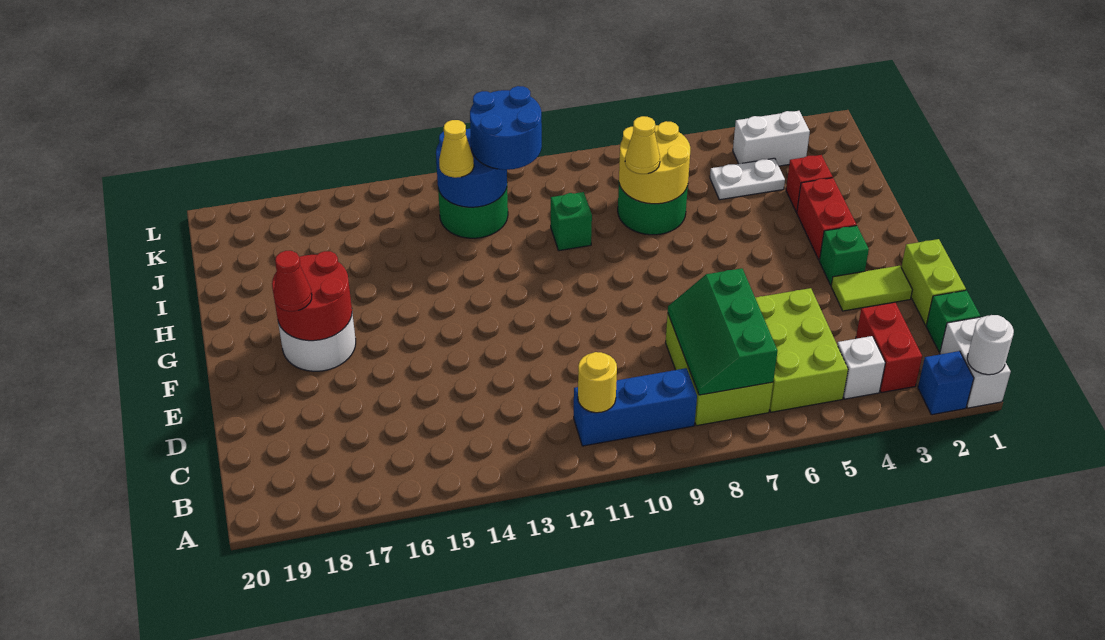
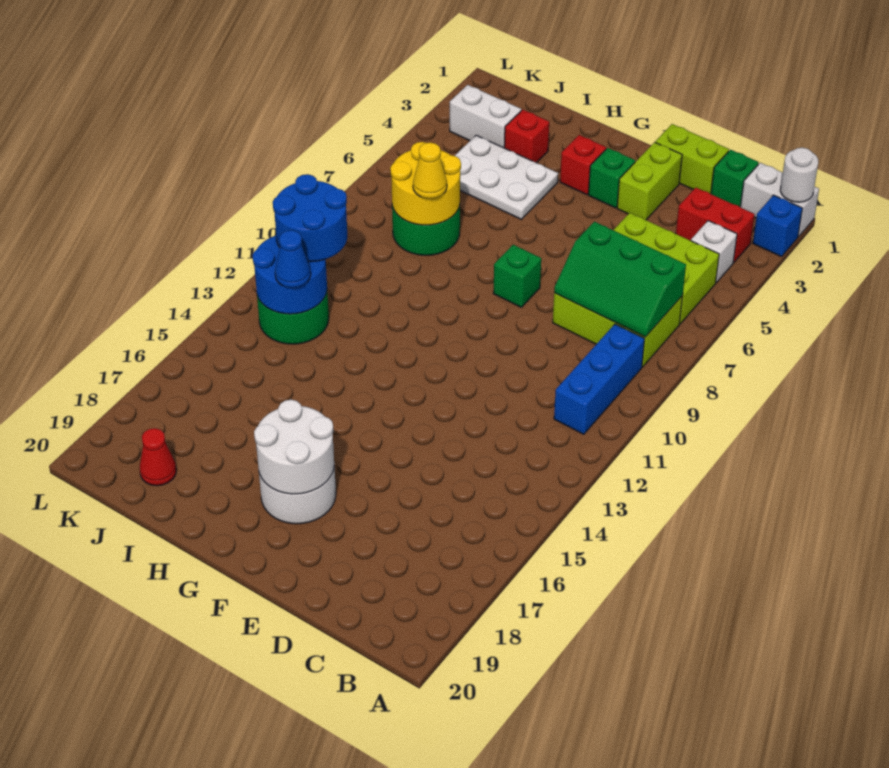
yellow 1x1 round brick [578,352,617,413] -> none
lime 1x2 tile [831,266,912,311] -> lime 1x2 brick [617,142,682,220]
red 2x2 round brick [272,251,352,341] -> white 2x2 round brick [254,400,334,494]
red 1x1 cone [274,251,312,311] -> red 1x1 cone moved to [140,428,176,486]
red 1x2 brick [797,178,856,260] -> red 1x1 brick [560,135,606,195]
green 1x1 brick [551,192,592,251] -> green 1x1 brick moved to [493,245,541,307]
white 1x2 plate [710,158,785,200] -> white 2x3 plate [455,135,558,219]
yellow 1x1 cone [439,120,474,178] -> blue 1x1 cone [275,230,311,288]
white 1x2 brick [733,111,810,166] -> white 1x2 brick turned to [450,85,521,148]

